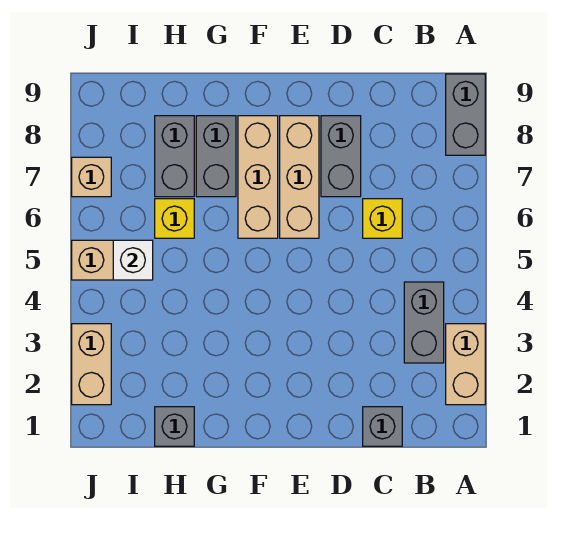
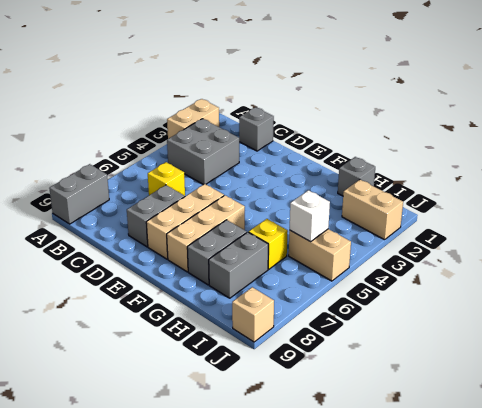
grey 1x2 brick [404,282,444,363] -> grey 2x2 brick [167,119,239,185]
tan 1x2 brick [72,324,111,405] -> tan 1x2 brick turned to [342,180,403,240]
tan 1x1 brick [72,157,111,197] -> tan 1x1 brick moved to [232,287,274,342]

